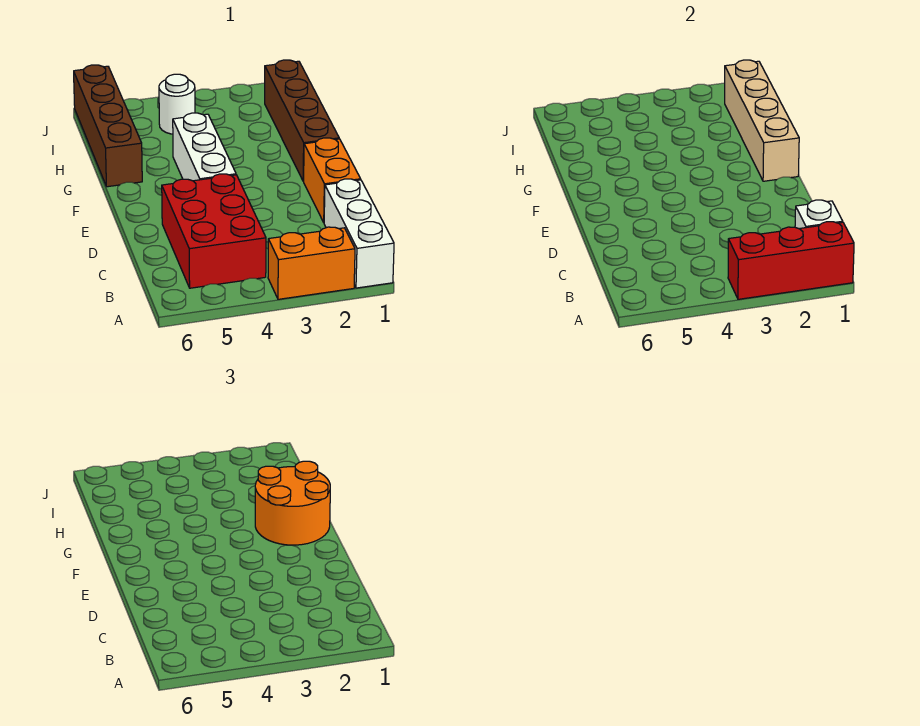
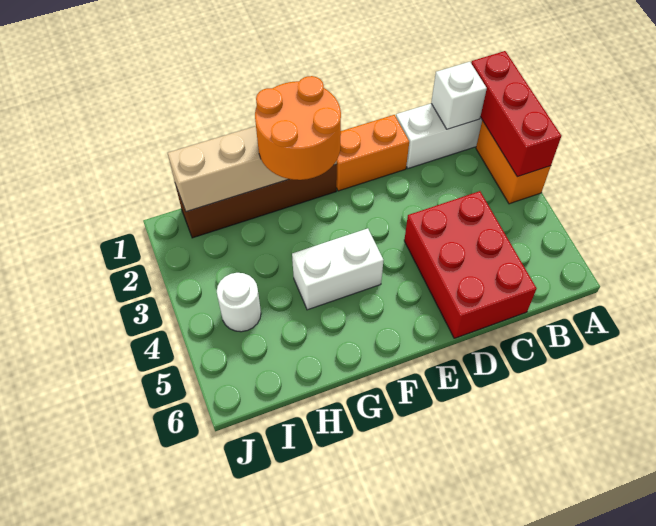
red 2x3 brick [162,174,266,288] -> red 2x3 brick turned to [404,191,537,338]
white 1x3 brick [173,113,236,181] -> white 1x2 brick [292,228,384,310]
brown 1x4 brick [74,65,142,187] -> none

